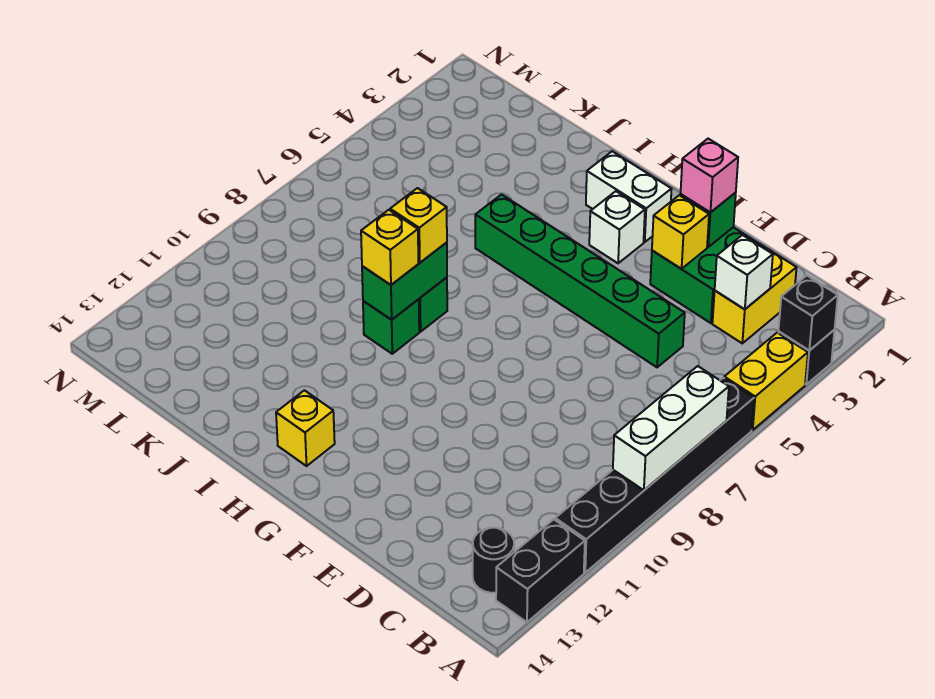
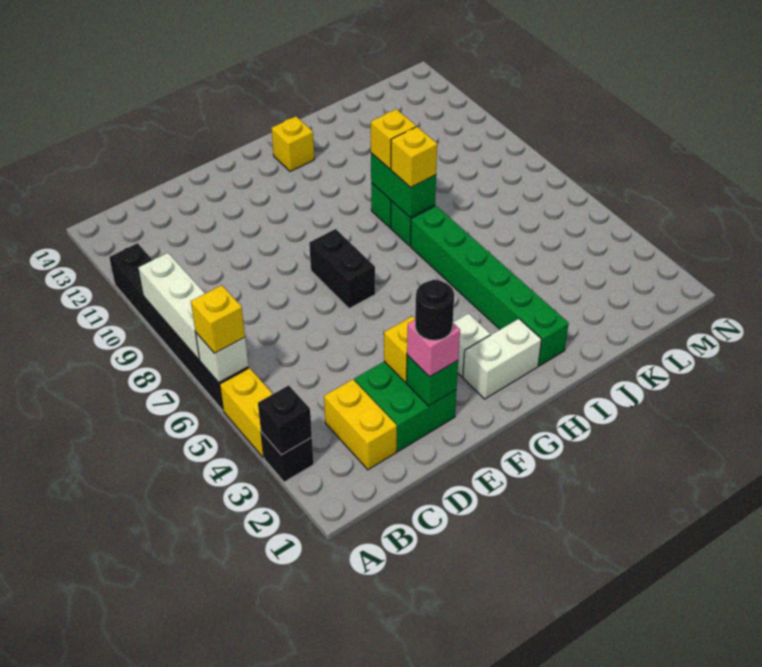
none -> yellow 1x1 brick [191,285,245,353]
black 1x2 brick [496,519,585,622] -> black 1x2 brick moved to [309,229,375,309]
black 1x1 round brick [473,528,514,593] -> black 1x1 round brick moved to [415,280,454,340]
white 1x1 brick [715,235,773,309] -> white 1x1 brick moved to [195,332,248,382]
green 1x6 brick [475,195,685,367] -> green 1x6 brick turned to [411,206,569,366]

